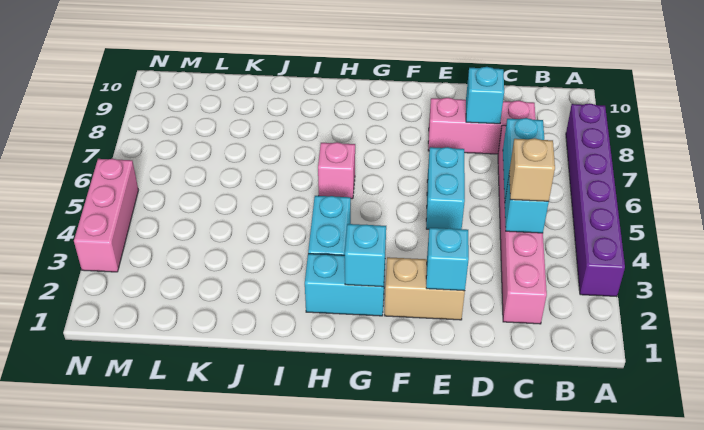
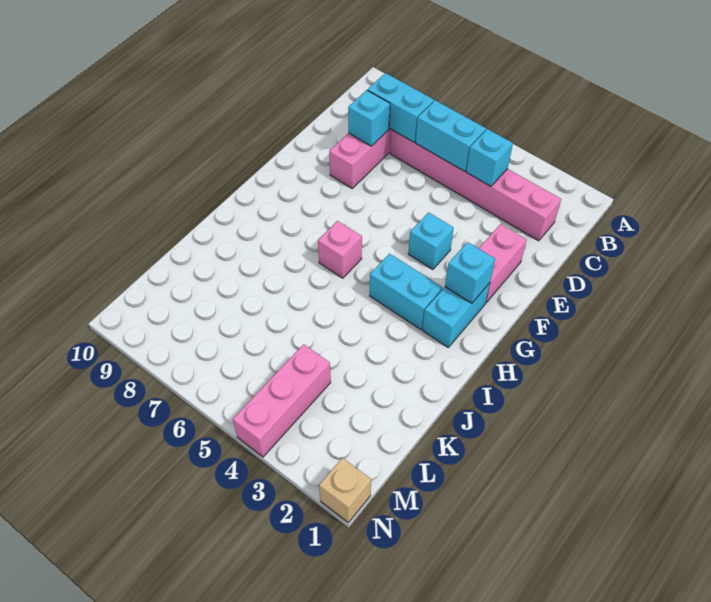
purple 1x6 brick [566,104,625,297] -> none
tan 1x1 brick [509,138,555,202] -> tan 1x1 brick moved to [319,458,371,523]
tan 1x2 brick [385,257,465,320] -> pink 1x2 brick [479,224,527,303]
cyan 1x1 brick [426,228,469,291] -> cyan 1x1 brick moved to [408,212,454,270]
cyan 1x2 brick [426,147,465,229] -> cyan 1x2 brick moved to [367,73,434,142]
pink 1x3 brick [74,159,138,272] -> pink 1x3 brick turned to [233,344,331,457]

